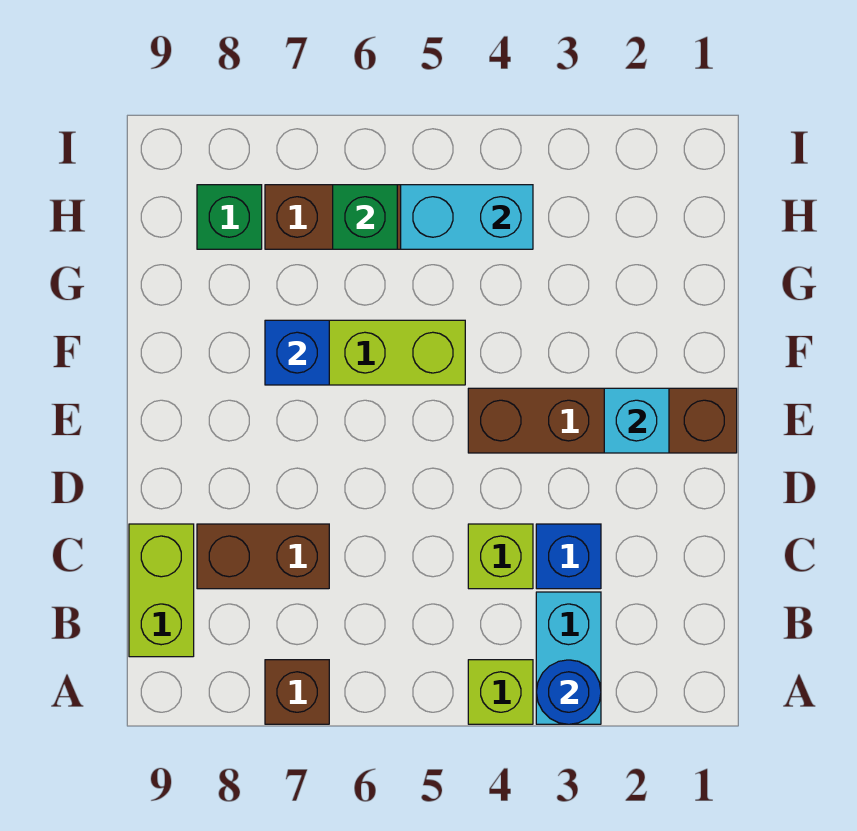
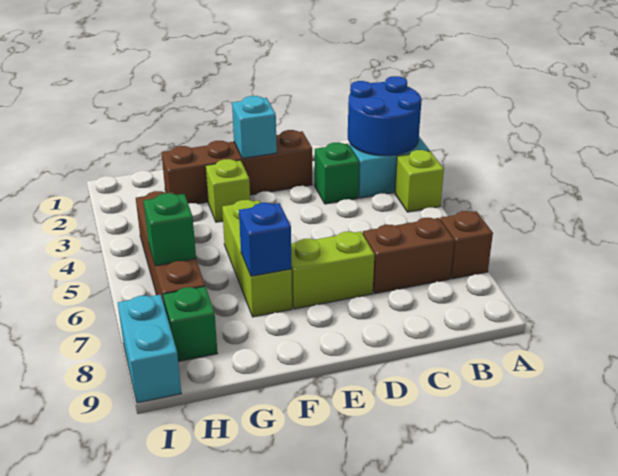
blue 1x1 round brick [536,660,601,724] -> blue 2x2 round brick [348,76,421,156]
lime 1x2 brick [129,524,194,657] -> lime 1x2 brick moved to [291,232,374,309]
blue 1x1 brick [536,524,601,589] -> green 1x1 brick [314,142,359,204]
lime 1x1 brick [468,524,533,589] -> lime 1x1 brick moved to [206,159,250,222]
brown 1x2 brick [197,524,329,589] -> brown 1x2 brick turned to [363,218,454,294]
brown 1x4 brick [468,388,737,453] -> brown 1x4 brick turned to [162,130,312,204]
cyan 1x2 brick [401,185,533,249] -> cyan 1x2 brick moved to [118,294,181,403]

